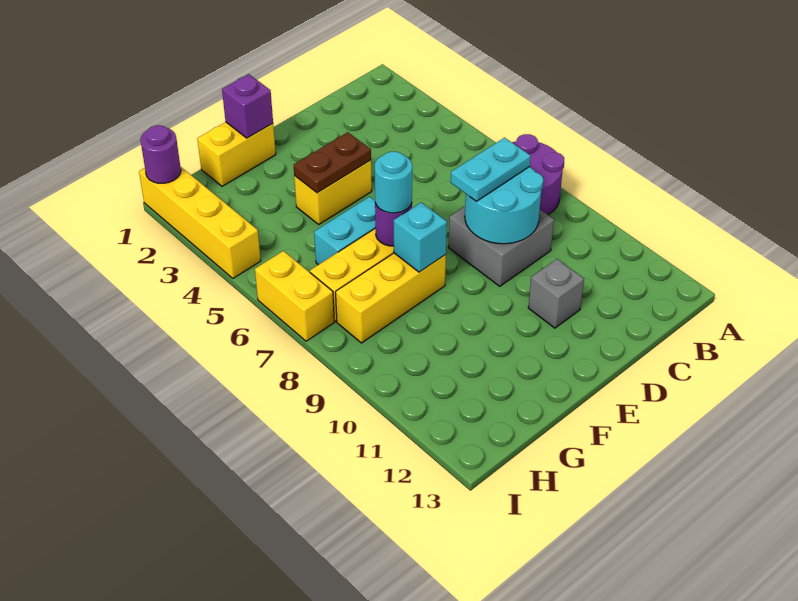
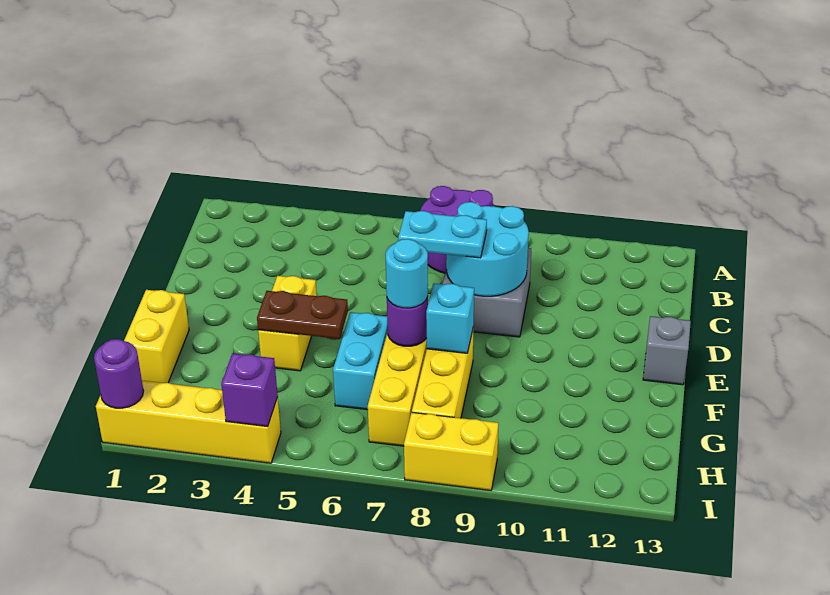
cyan 1x2 plate [451,138,530,202] -> cyan 1x2 plate turned to [398,211,487,258]
grey 1x1 brick [528,259,584,328] -> grey 1x1 brick moved to [643,316,691,385]
brown 1x2 plate [294,132,371,193] -> brown 1x2 plate turned to [257,291,348,339]
purple 1x1 brick [222,74,273,138] -> purple 1x1 brick moved to [221,353,278,426]
yellow 1x2 brick [255,251,334,341] -> yellow 1x2 brick moved to [404,412,499,491]

